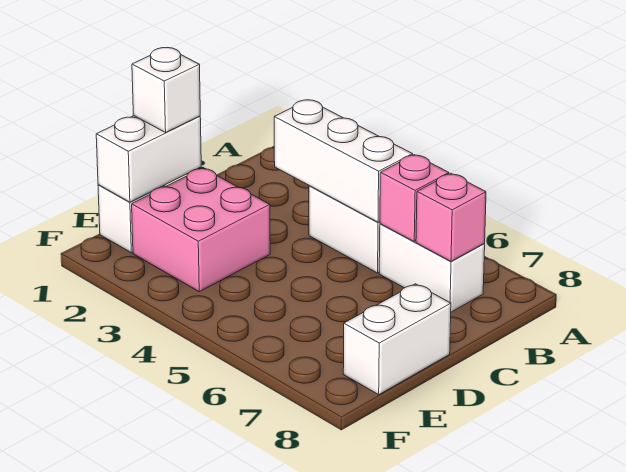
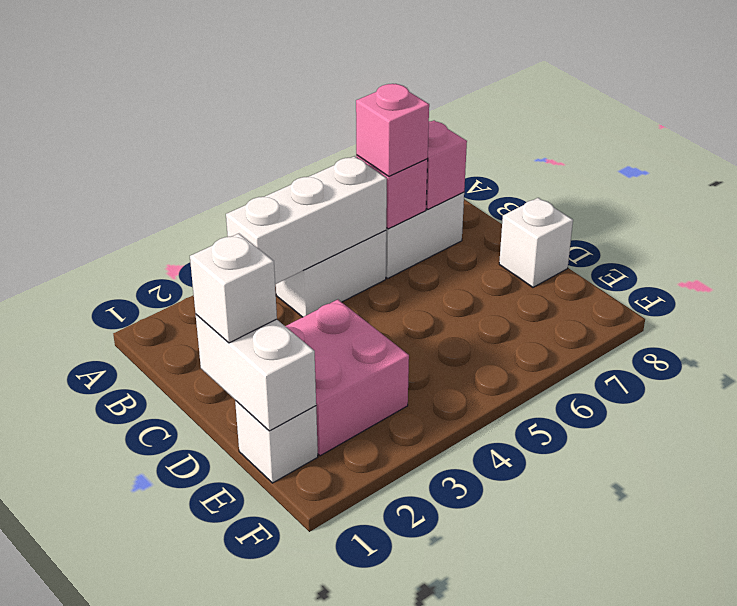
none -> pink 1x1 brick [356,84,429,176]
white 1x2 brick [343,284,451,395] -> white 1x1 brick [499,198,573,287]

